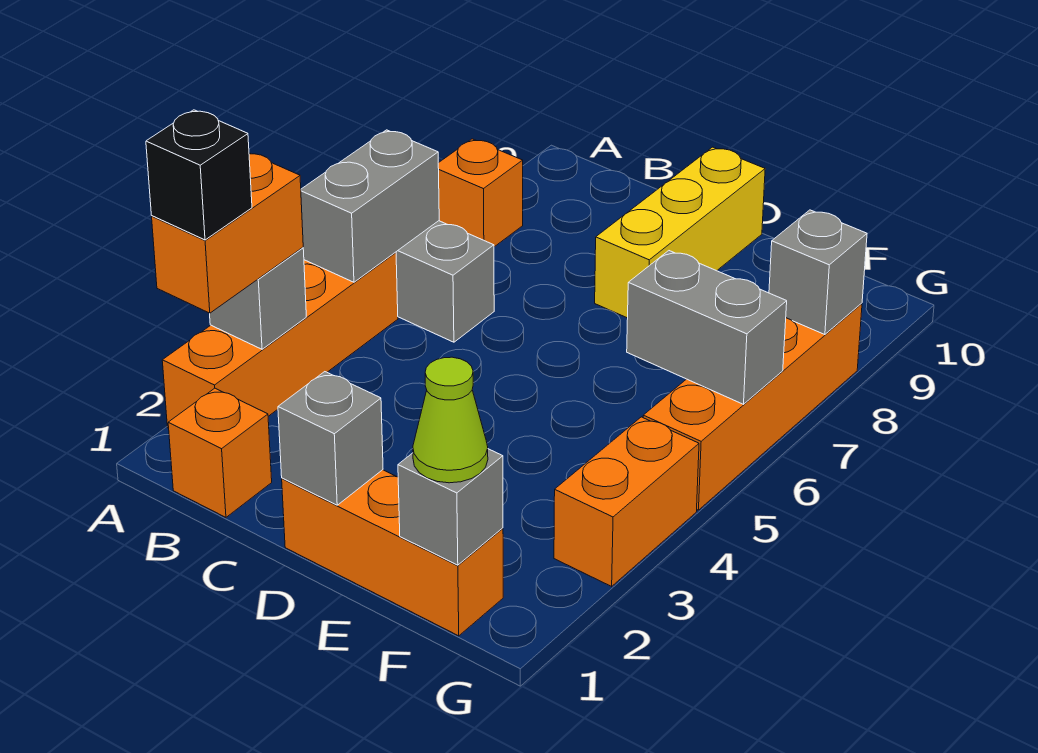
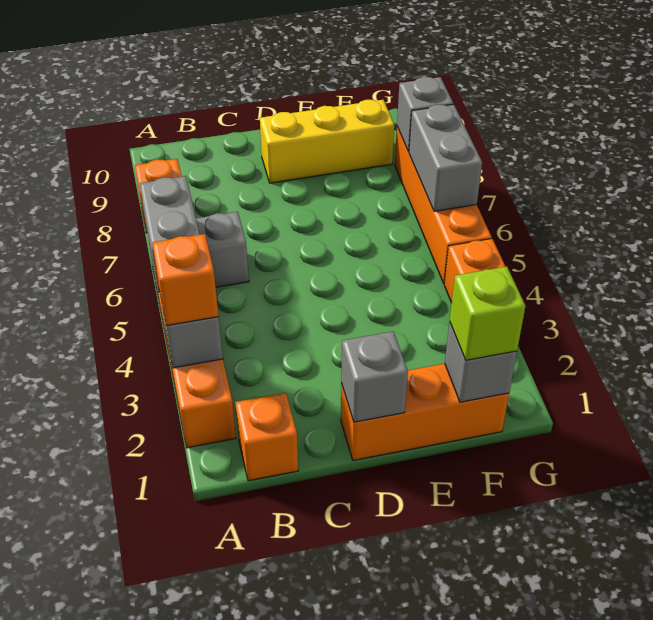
orange 1x2 brick [152,153,303,313] -> orange 1x1 brick [152,234,219,326]
black 1x1 brick [146,110,252,240] -> none
yellow 1x3 brick [595,147,765,318] -> yellow 1x3 brick turned to [260,100,394,183]
lime 1x1 cone [413,357,488,483] -> lime 1x1 brick [450,267,525,360]
grey 1x2 brick [627,251,787,404] -> grey 1x2 brick turned to [409,104,482,211]

